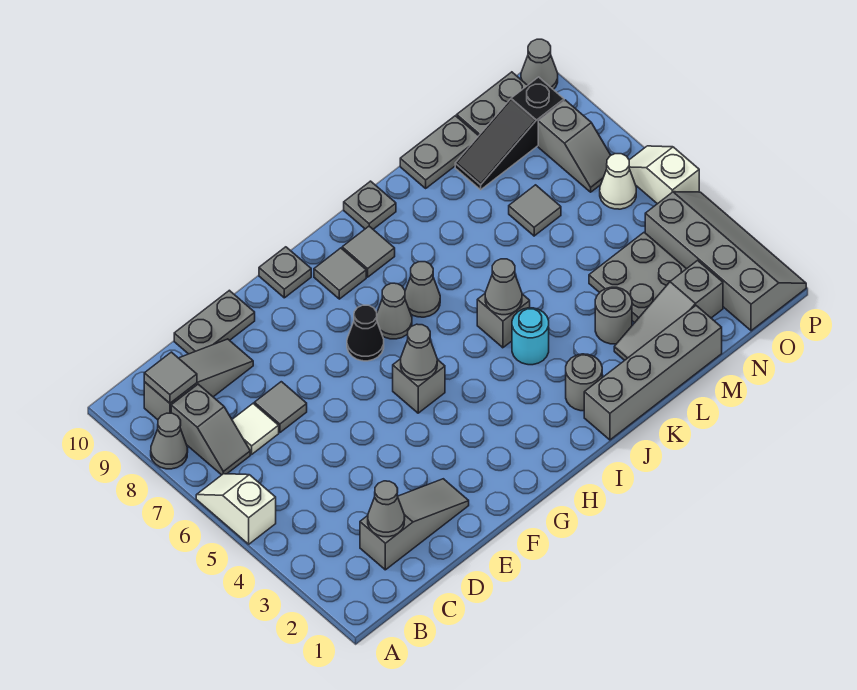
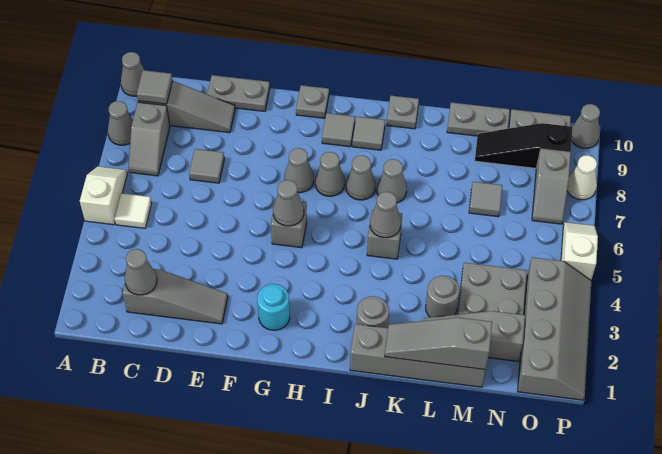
none -> grey 1x1 cone [121,52,144,96]
white 1x1 tile [232,404,279,454] -> white 1x1 tile moved to [114,193,152,228]
black 1x1 cone [347,305,384,361] -> grey 1x1 cone [284,148,314,193]
cyan 1x1 round brick [512,308,549,365] -> cyan 1x1 round brick moved to [257,284,290,330]
none -> grey 1x1 cone [377,159,407,203]
none -> grey 1x3 slope [385,317,492,370]
white 1x1 cone [600,154,636,209] -> white 1x1 cone moved to [567,155,597,200]

